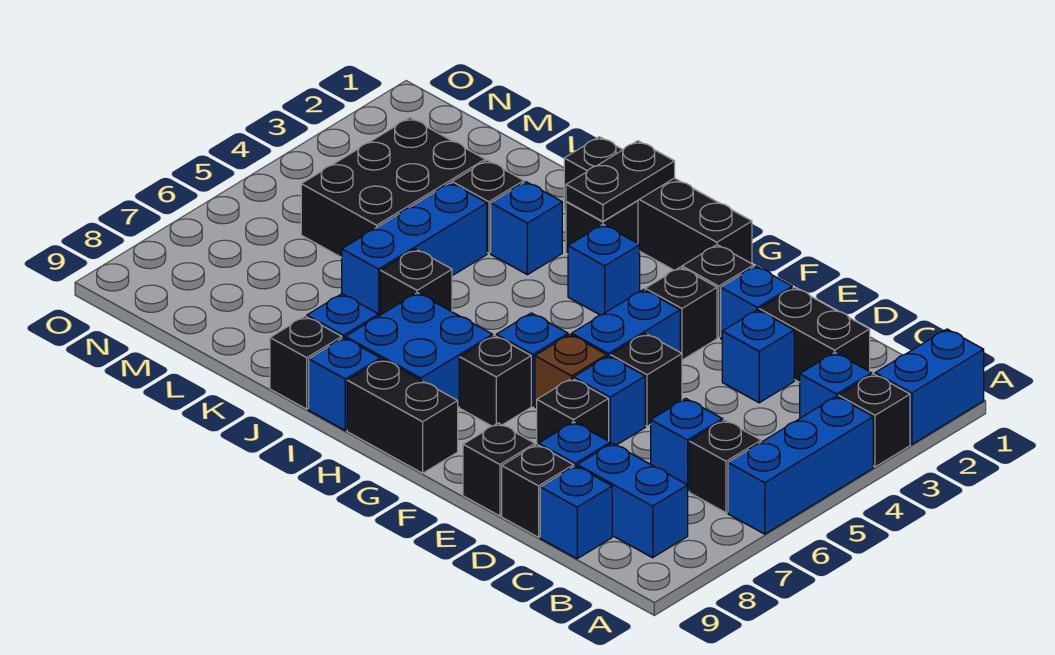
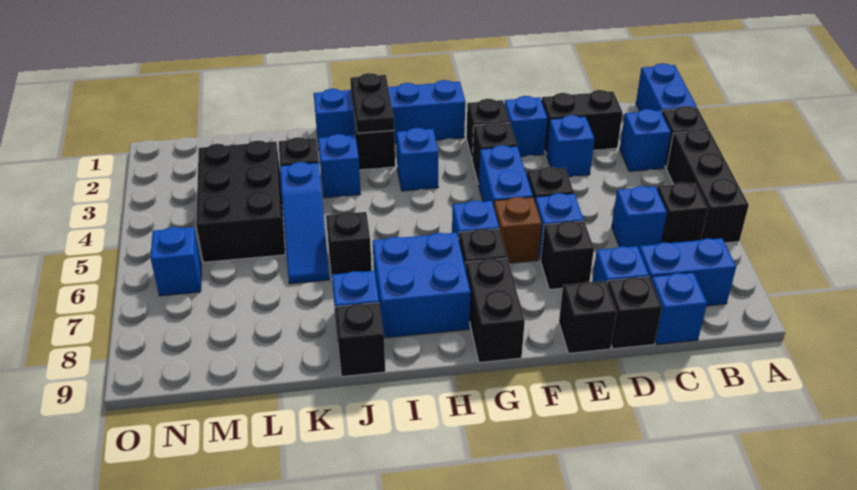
blue 1x3 brick [728,396,873,534] -> black 1x3 brick [667,129,749,243]
black 1x4 brick [564,137,752,270] -> blue 1x4 brick [314,80,465,148]
black 1x2 brick [347,359,458,473] -> black 1x2 brick turned to [466,258,525,363]
blue 1x1 brick [309,338,380,431] -> blue 1x1 brick moved to [151,227,201,296]
blue 1x3 brick [342,183,487,316] -> blue 1x3 slope [280,162,330,284]

